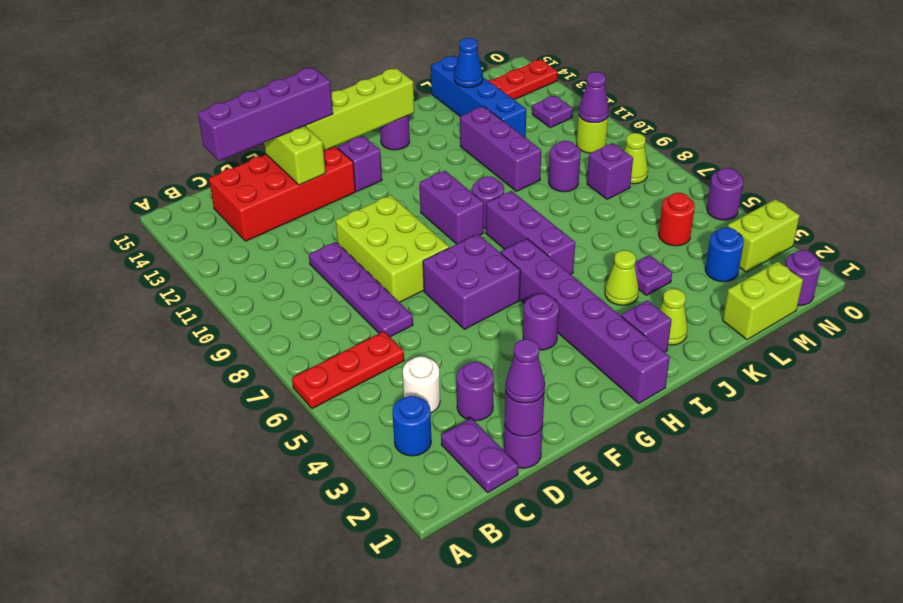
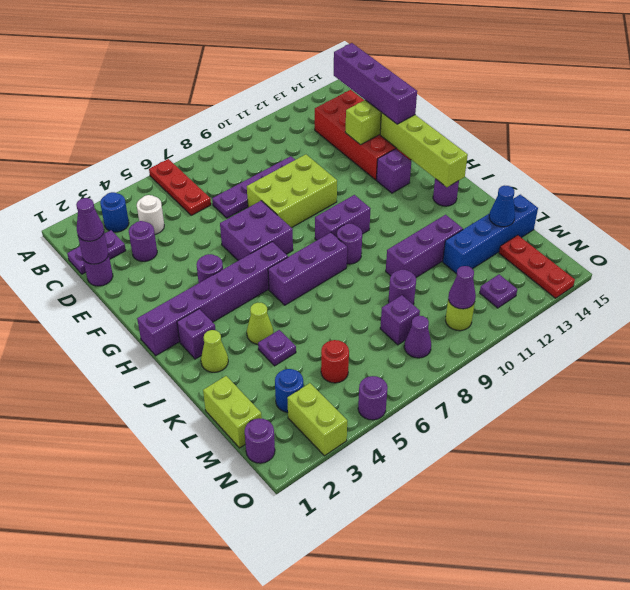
lime 1x1 cone [624,133,648,184] -> purple 1x1 cone [404,316,431,358]

